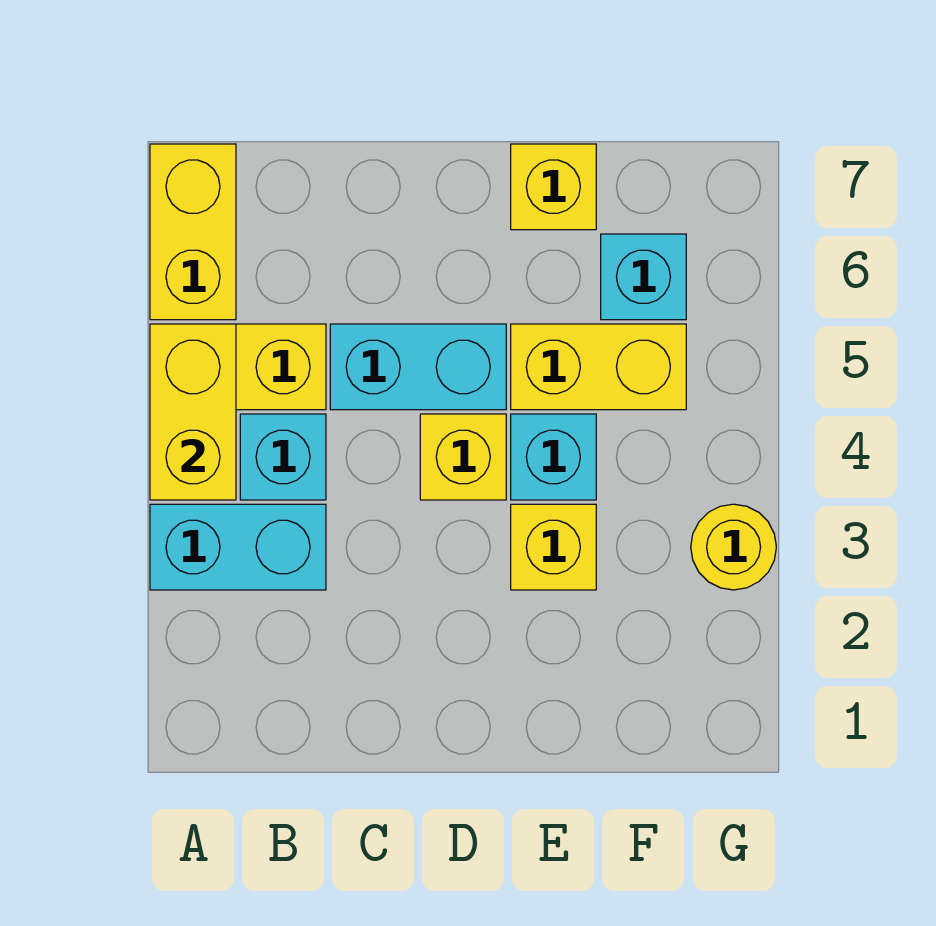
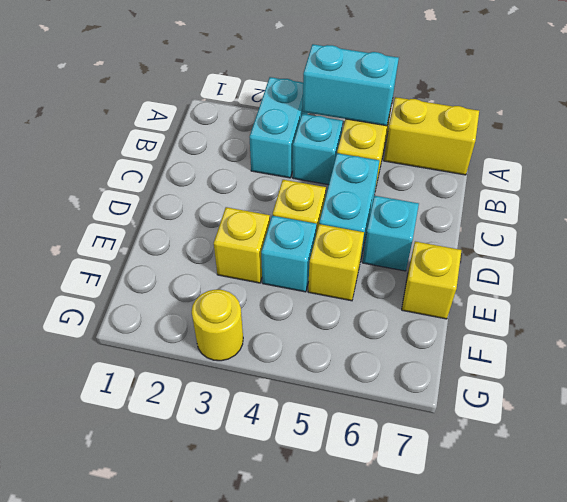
yellow 1x2 brick [150,324,236,500] -> cyan 1x2 brick [302,44,399,126]
yellow 1x2 brick [511,324,686,410] -> yellow 1x1 brick [308,224,364,301]
cyan 1x1 brick [601,234,686,320] -> cyan 1x1 brick moved to [363,196,419,271]

